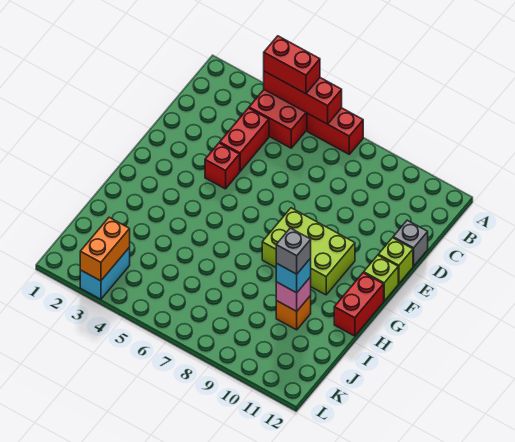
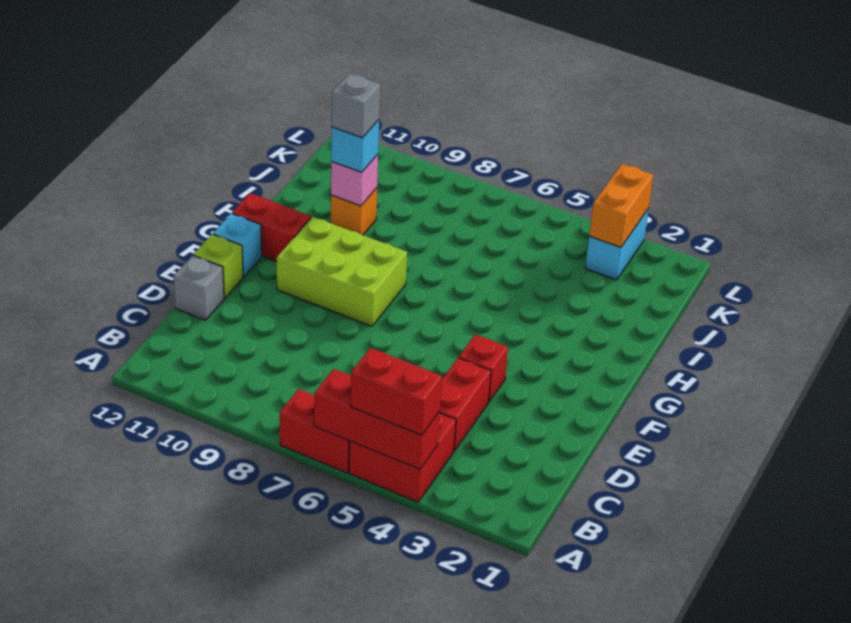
lime 1x1 brick [364,255,398,301] -> cyan 1x1 brick [213,214,262,277]
red 1x2 brick [334,273,384,336] -> red 1x2 brick turned to [232,193,311,261]

